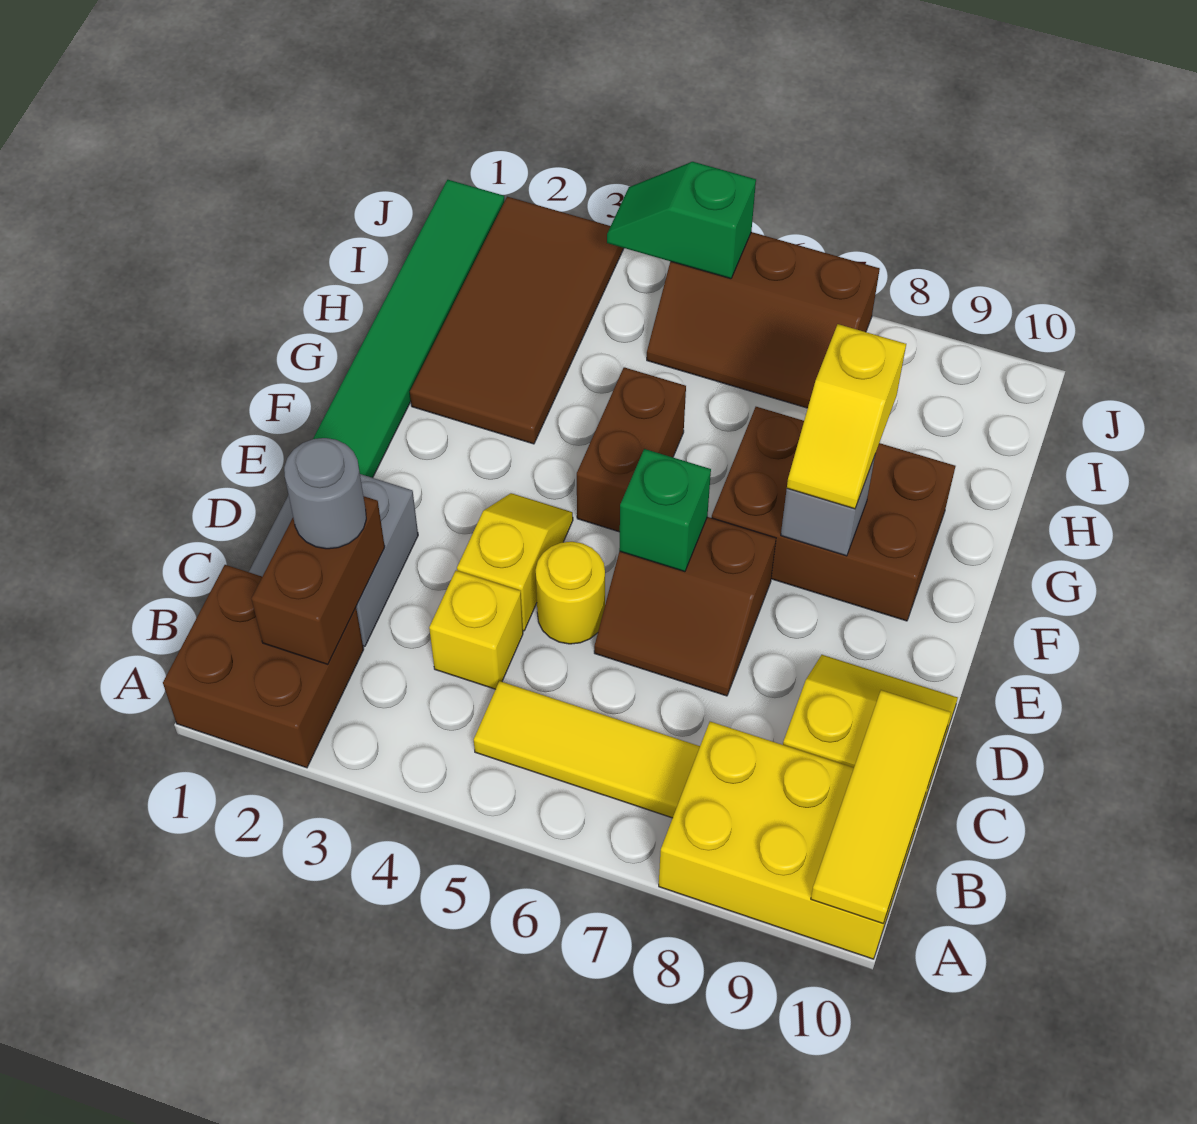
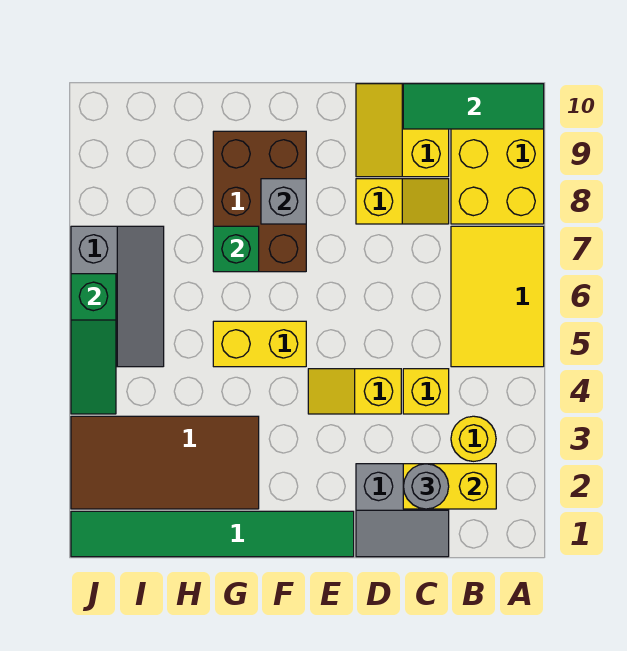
brown 2x2 brick [163,565,364,768] -> none
yellow 1x3 tile [811,690,951,924] -> green 1x3 tile [403,84,544,129]
brown 1x2 brick [251,496,385,664] -> yellow 1x2 brick [403,464,496,509]
yellow 1x3 tile [474,681,700,818] -> yellow 2x3 tile [451,226,544,367]
yellow 1x1 round brick [536,542,605,644] -> yellow 1x1 round brick moved to [451,416,496,461]
brown 2x2 slope [594,517,776,696] -> none
green 1x1 brick [619,449,711,572] -> green 1x1 brick moved to [213,226,259,272]
brown 1x2 brick [577,367,686,532] -> yellow 1x2 brick [213,321,306,367]
yellow 1x2 slope [787,324,906,509] -> yellow 1x2 slope moved to [356,179,449,224]
brown 2x3 slope [647,232,880,408] -> grey 2x3 slope [71,226,164,367]
green 1x2 slope [607,162,756,279] -> green 1x3 slope [71,274,116,414]

